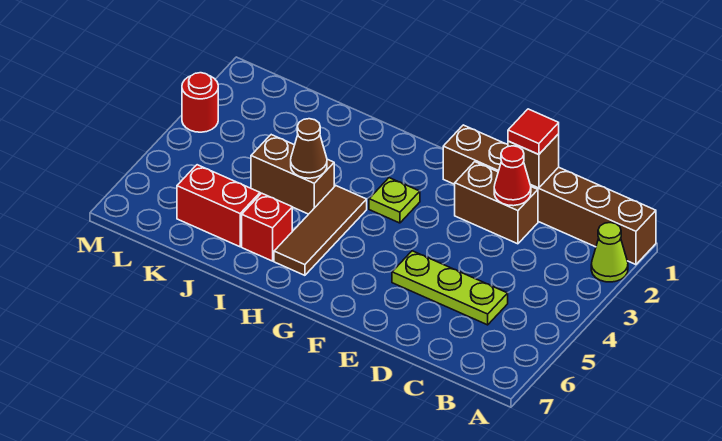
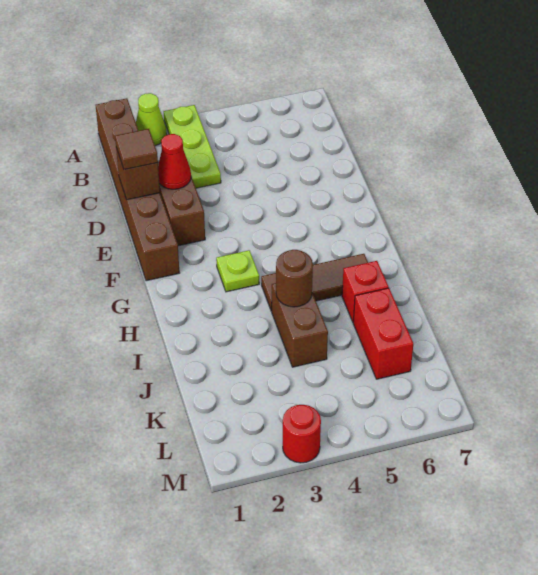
lime 1x3 plate [392,251,508,325] -> lime 1x3 plate moved to [164,105,221,188]
red 1x1 tile [508,109,559,155] -> brown 1x1 tile [115,129,158,170]
brown 1x1 cone [291,119,327,178] -> brown 1x1 round brick [276,250,313,307]

